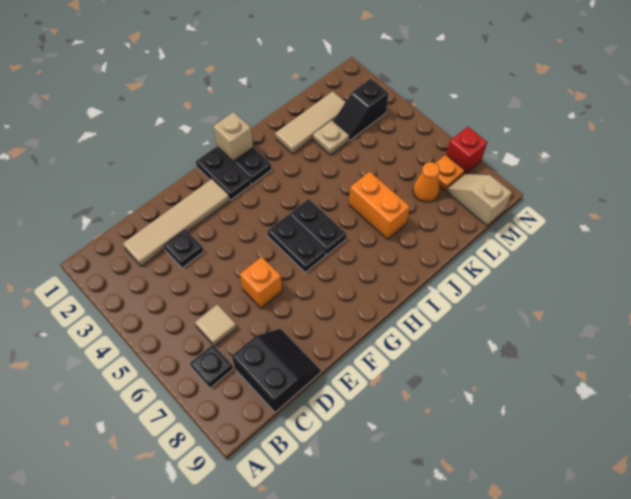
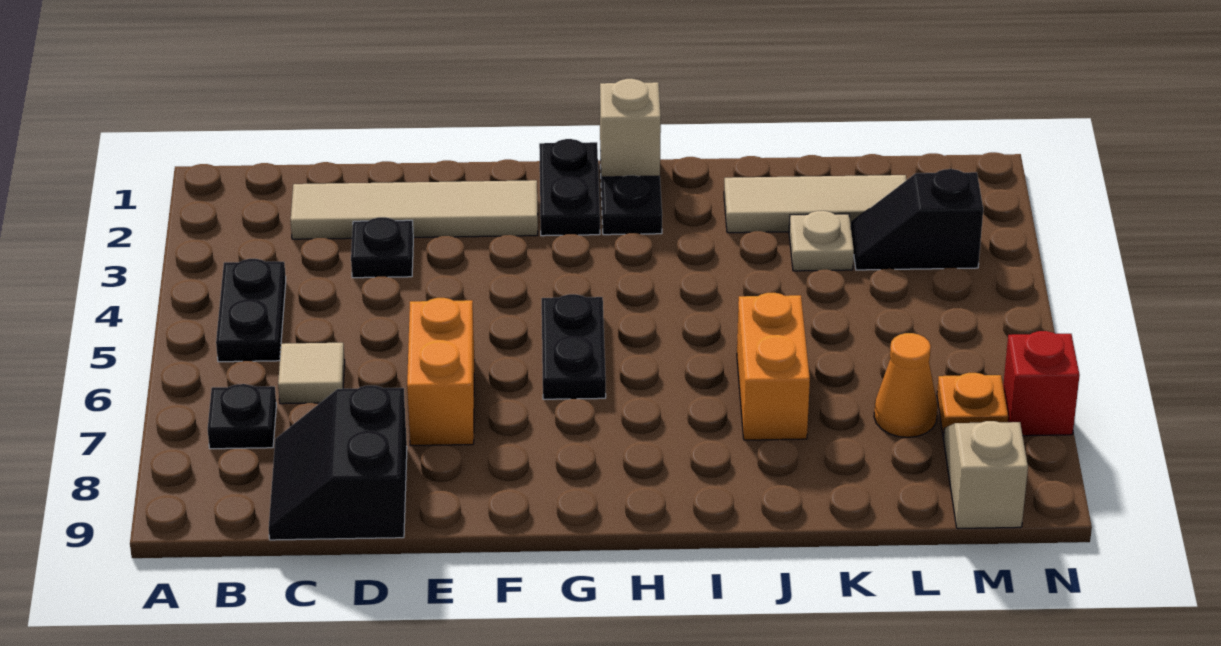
black 2x2 slope [232,329,321,412] -> black 2x2 slope turned to [269,386,407,540]
orange 1x1 brick [240,257,282,308] -> orange 1x2 brick [407,298,474,446]
black 1x2 plate [289,199,347,255] -> black 1x2 plate moved to [216,259,286,362]

